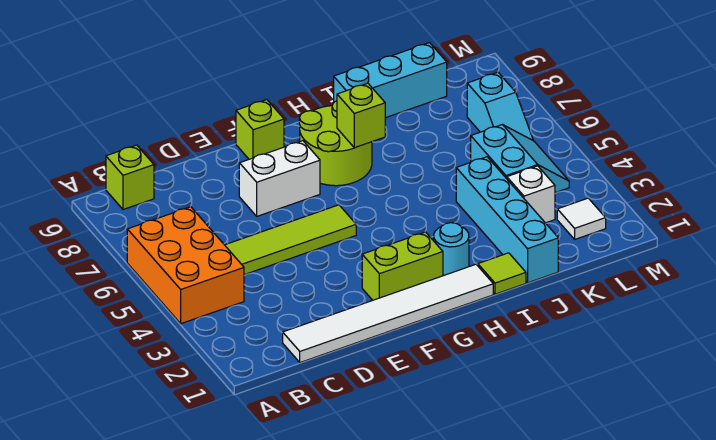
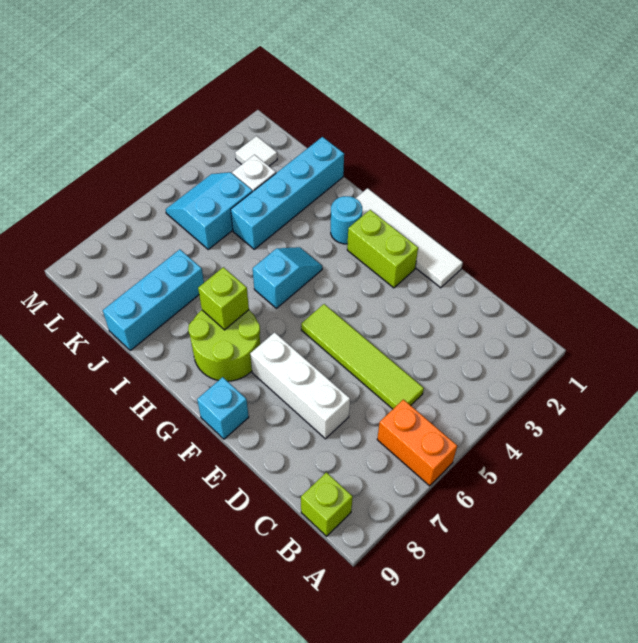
orange 2x3 brick [127,207,244,324] -> orange 1x2 brick [377,399,457,486]
white 1x6 tile [283,264,493,363] -> white 1x4 tile [355,188,463,288]
white 1x2 brick [239,141,320,216] -> white 1x3 brick [250,332,350,439]
lime 1x1 brick [236,100,284,159] -> cyan 1x1 brick [197,377,249,439]
lime 1x1 tile [478,253,526,294] -> none
cyan 1x3 brick [334,43,447,118] -> cyan 1x3 brick turned to [103,250,204,351]
cyan 1x2 slope [467,72,533,140] -> cyan 1x2 slope moved to [253,247,322,308]

